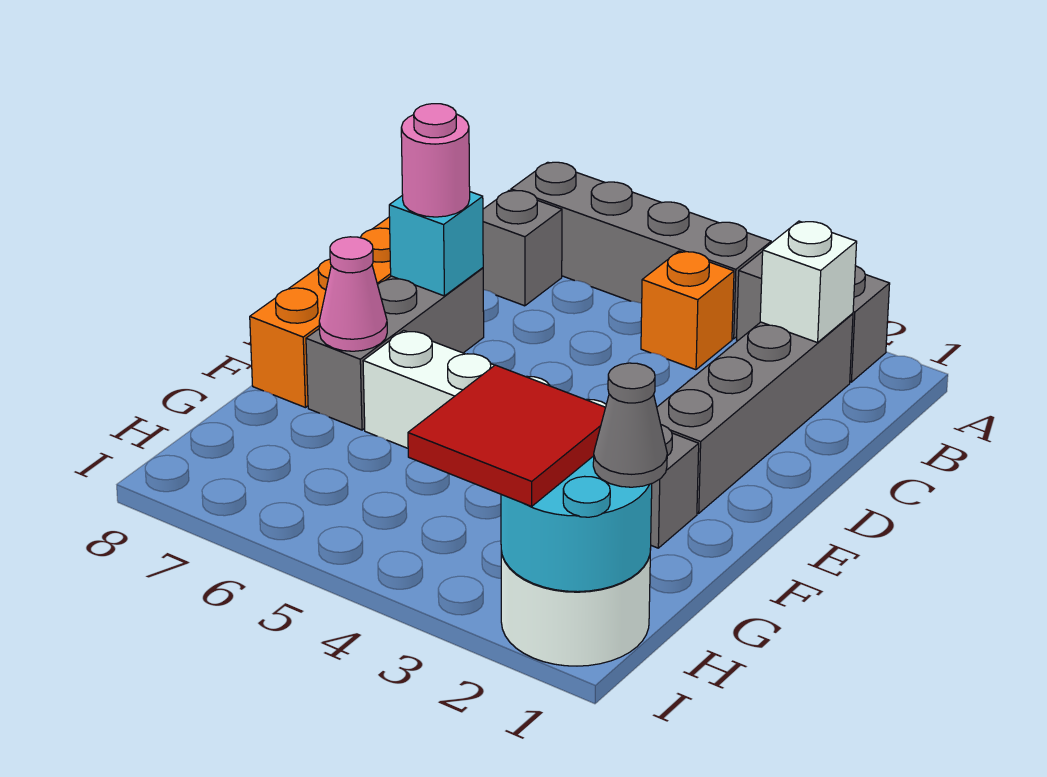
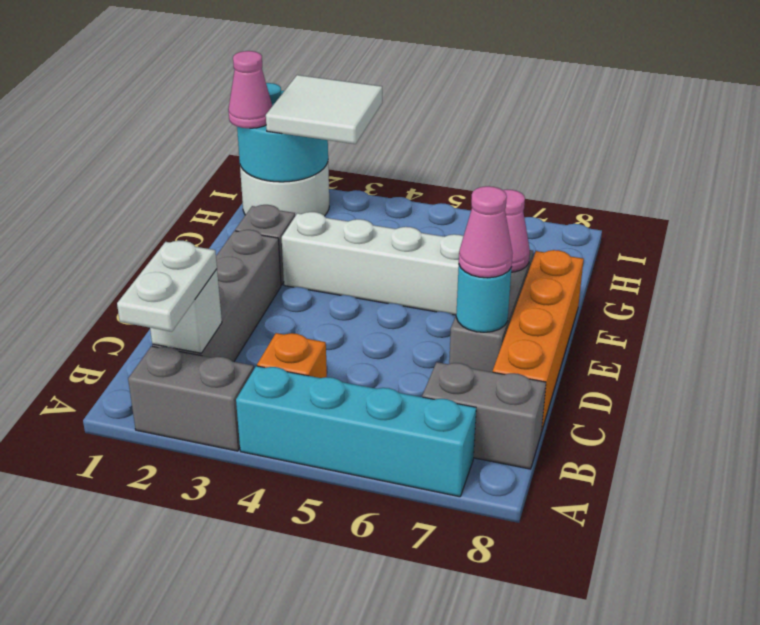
none -> white 1x2 plate [117,241,217,332]
grey 1x4 brick [511,162,771,339] -> cyan 1x4 brick [236,366,476,497]
grey 1x1 brick [483,190,562,306] -> grey 1x2 brick [422,362,546,469]
cyan 1x1 brick [389,192,483,296] -> cyan 1x1 round brick [456,265,511,332]
pink 1x1 round brick [401,104,470,217] -> pink 1x1 cone [459,186,513,278]
grey 1x1 cone [593,363,667,487] -> pink 1x1 cone [228,51,272,128]
red 2x2 tile [408,365,606,506] -> white 2x2 tile [266,75,382,144]

